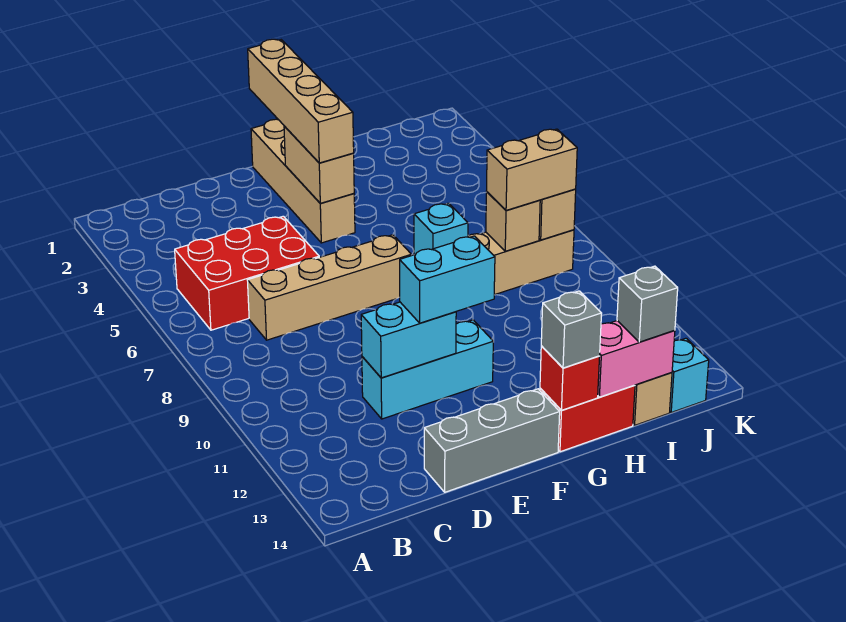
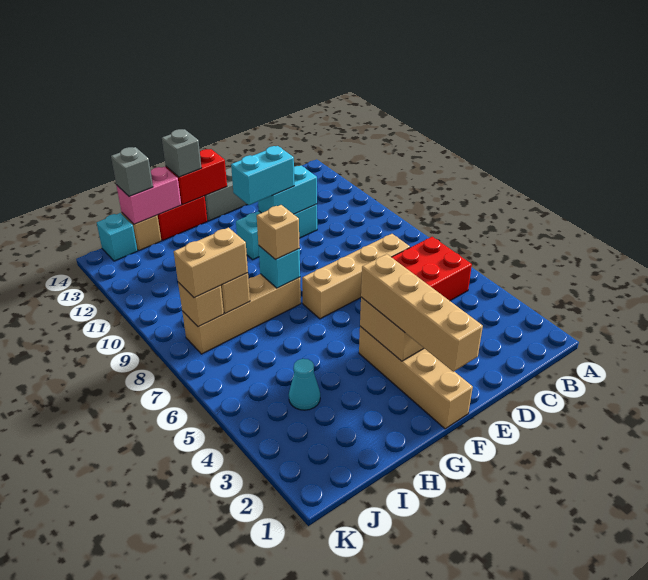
none -> tan 1x1 brick [257,205,300,260]
red 1x1 brick [540,346,600,410] -> red 1x2 brick [166,149,227,205]
none -> cyan 1x1 cone [289,359,320,410]

